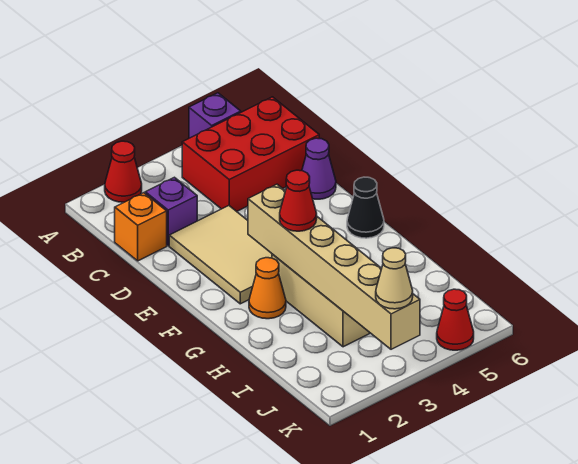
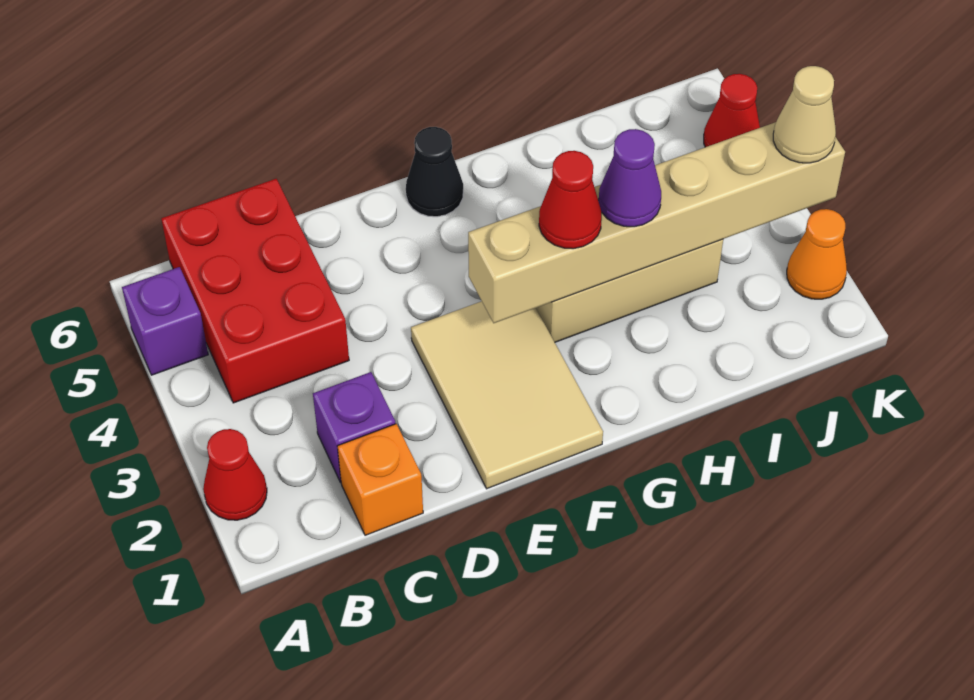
tan 2x3 tile [169,206,272,304] -> tan 2x3 tile turned to [411,301,603,489]
purple 1x1 cone [302,138,336,199] -> purple 1x1 cone moved to [599,129,661,227]
orange 1x1 cone [249,258,286,319] -> orange 1x1 cone moved to [787,209,847,299]

